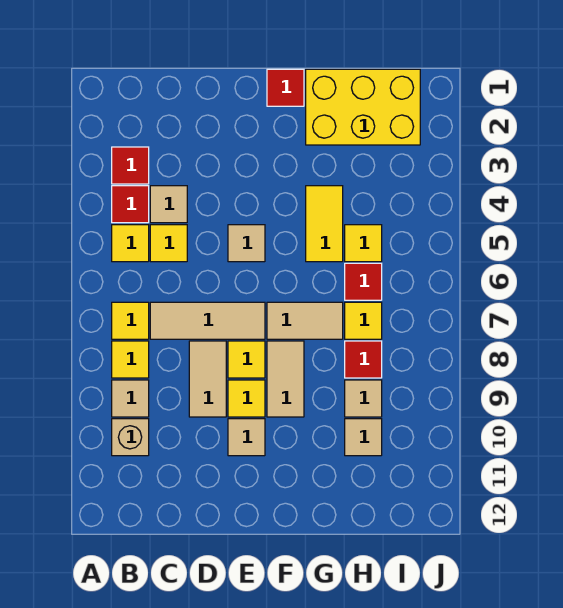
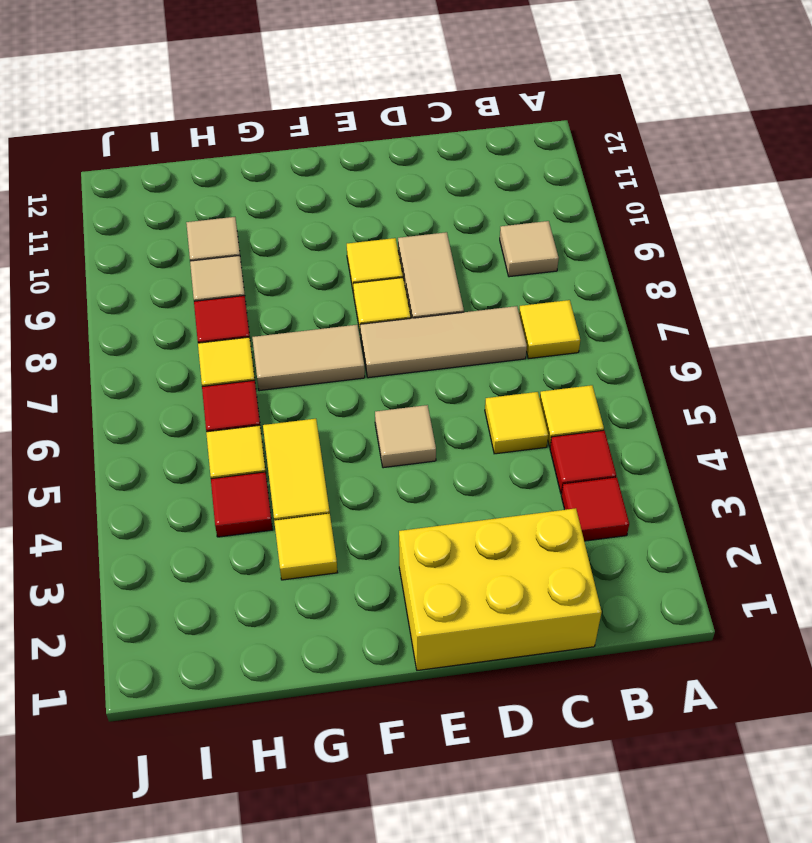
yellow 1x1 tile [112,341,149,378] -> yellow 1x1 tile moved to [274,513,337,580]
tan 1x1 brick [112,419,149,456] -> none
tan 1x1 tile [150,186,187,223] -> none
tan 1x1 tile [228,419,265,456] -> none
red 1x1 tile [267,69,304,106] -> red 1x1 tile moved to [211,472,273,537]
tan 1x2 tile [267,341,304,417] -> none
yellow 2x3 brick [306,69,420,145] -> yellow 2x3 brick moved to [399,508,602,671]

